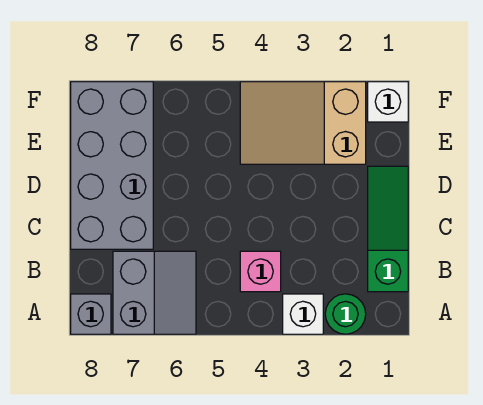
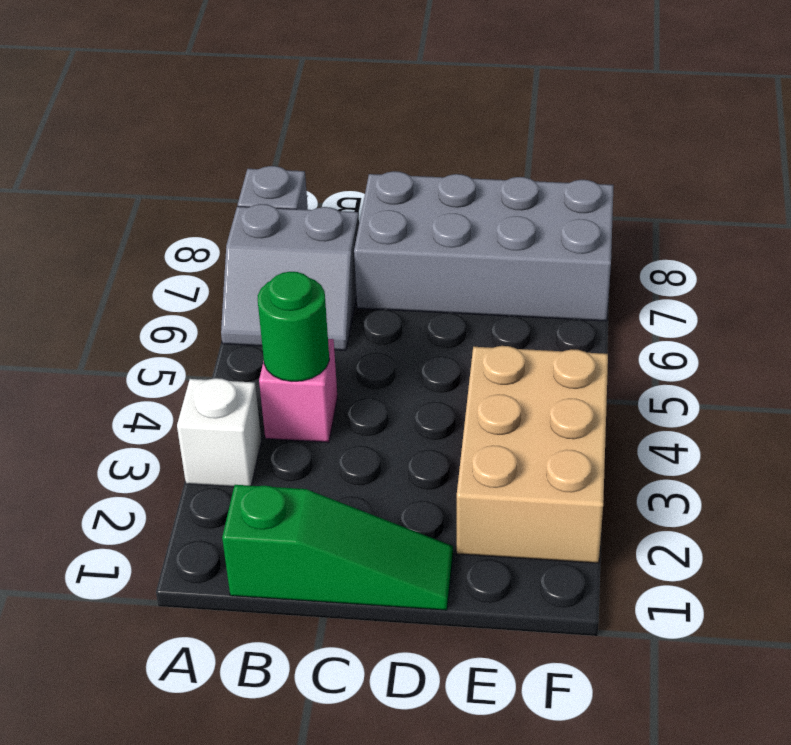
green 1x1 round brick [325,294,366,334] -> green 1x1 round brick moved to [258,272,329,381]
tan 2x3 slope [240,82,366,164] -> tan 2x3 brick [457,346,608,563]
white 1x1 brick [368,82,408,122] -> none

